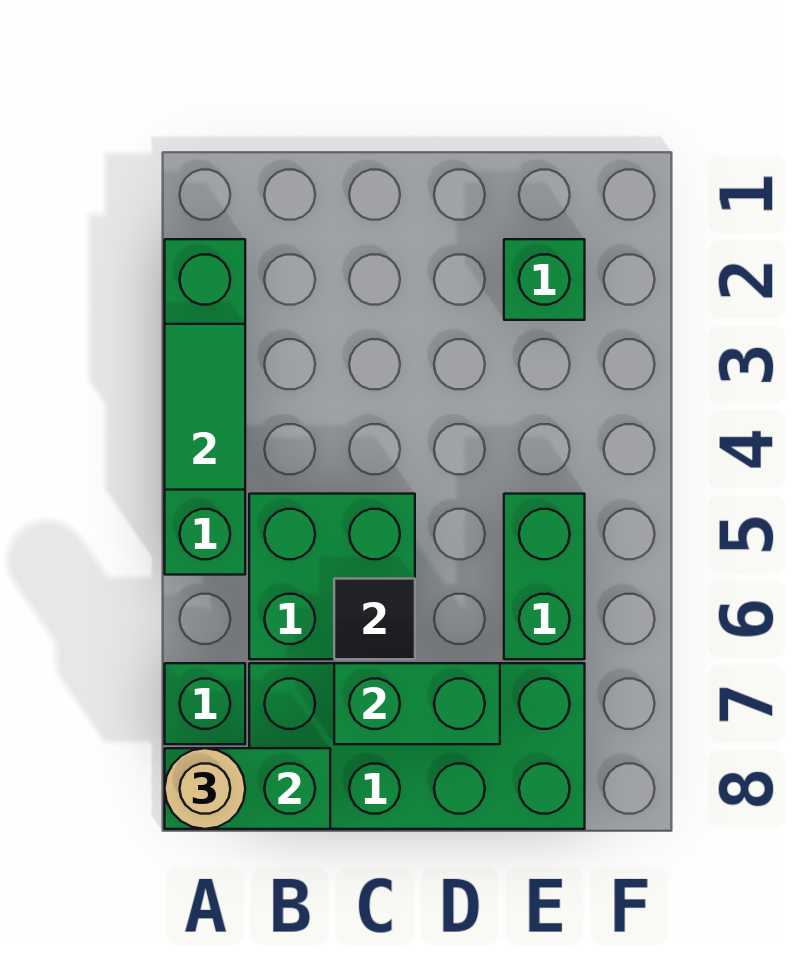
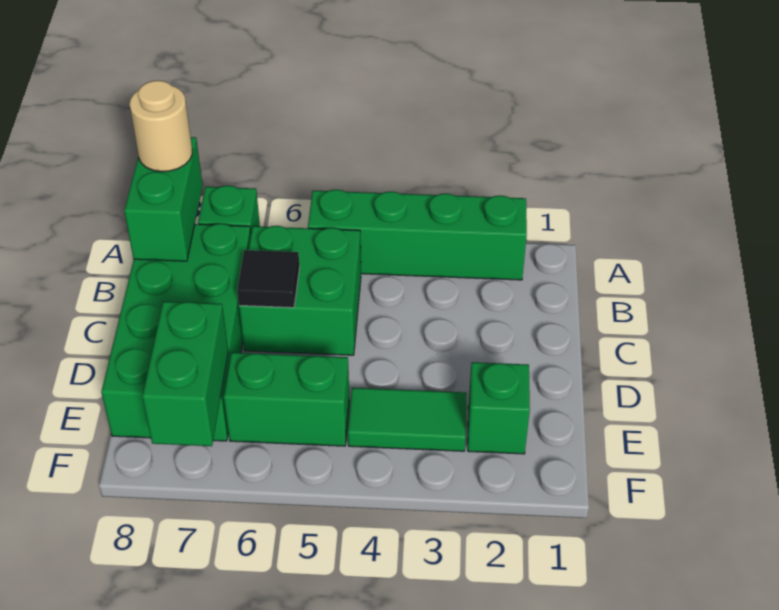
green 1x2 tile [165,324,245,490] -> green 1x2 tile moved to [348,388,467,451]
green 1x2 brick [334,663,500,744] -> green 1x2 brick moved to [142,301,228,446]

